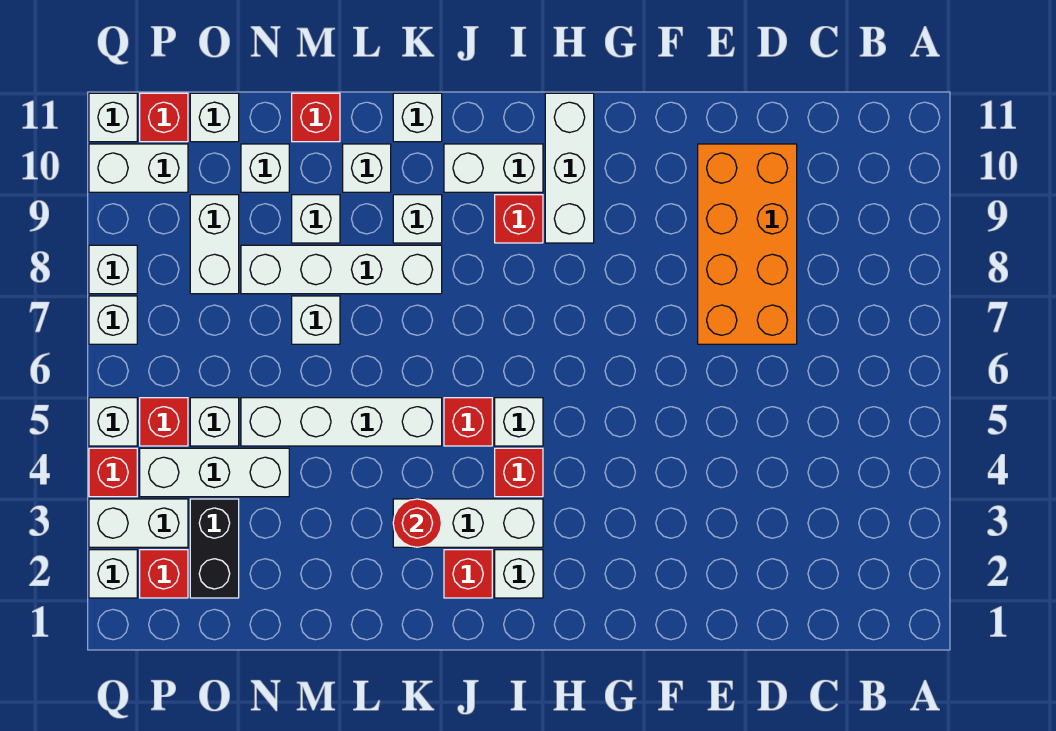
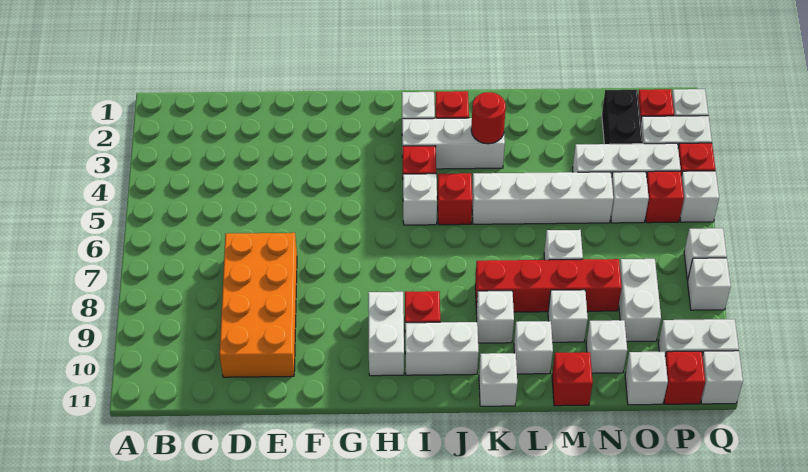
white 1x3 brick [545,93,594,243] -> white 1x2 brick [368,292,404,376]
white 1x4 brick [241,245,442,294] -> red 1x4 brick [475,259,622,312]

